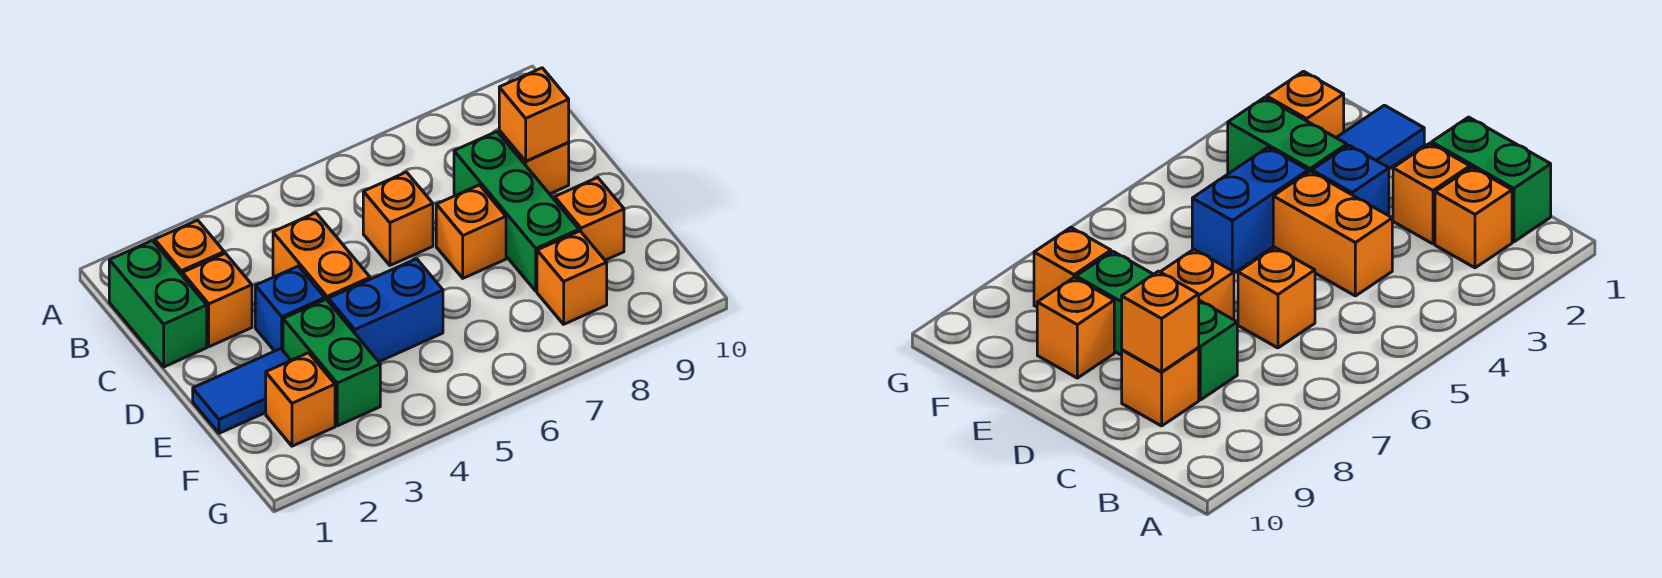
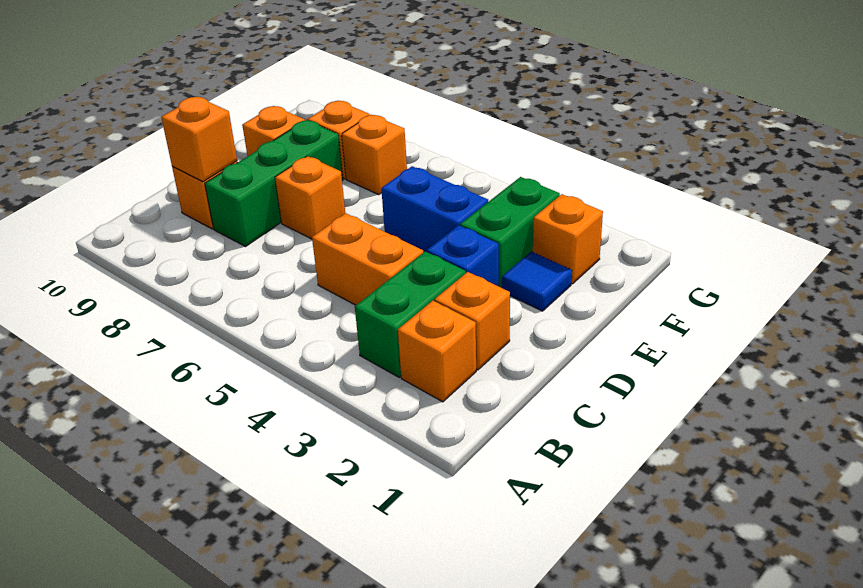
green 1x2 brick [109,240,207,367] -> green 1x2 brick moved to [355,251,466,377]
orange 1x2 brick [273,213,370,301] -> orange 1x2 brick turned to [312,213,423,305]
orange 1x1 brick [363,172,433,265] -> orange 1x1 brick moved to [342,115,407,195]
blue 1x2 tile [193,349,291,433] -> blue 1x1 tile [502,252,572,311]

